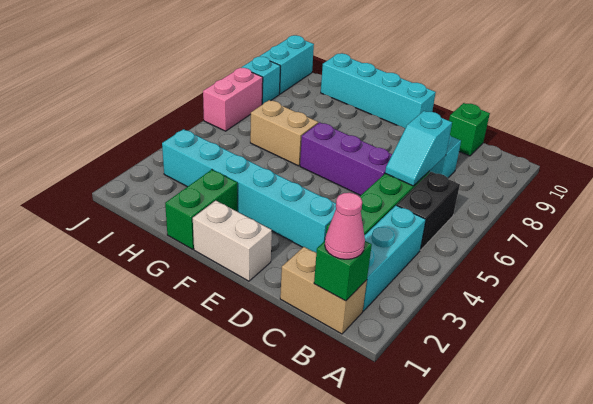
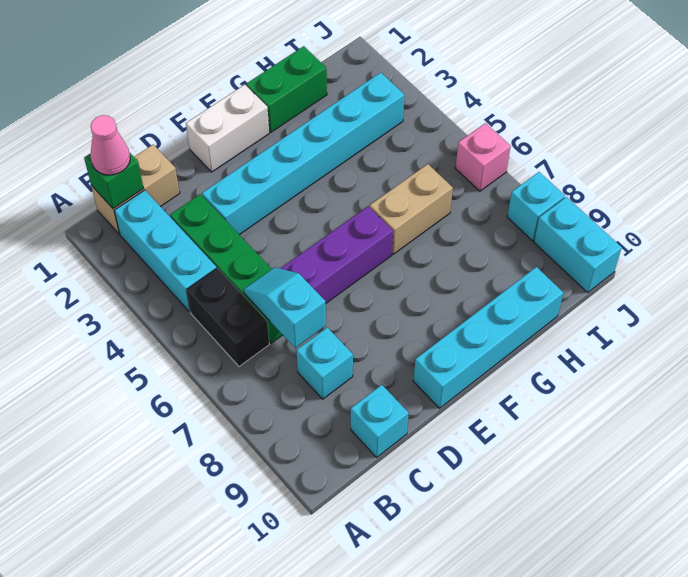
green 1x1 brick [449,103,490,156] -> cyan 1x1 brick [351,385,409,457]
green 1x2 brick [165,170,237,249] -> green 1x2 brick turned to [246,46,327,132]
pink 1x2 brick [203,68,263,131] -> pink 1x1 brick [455,123,511,191]

